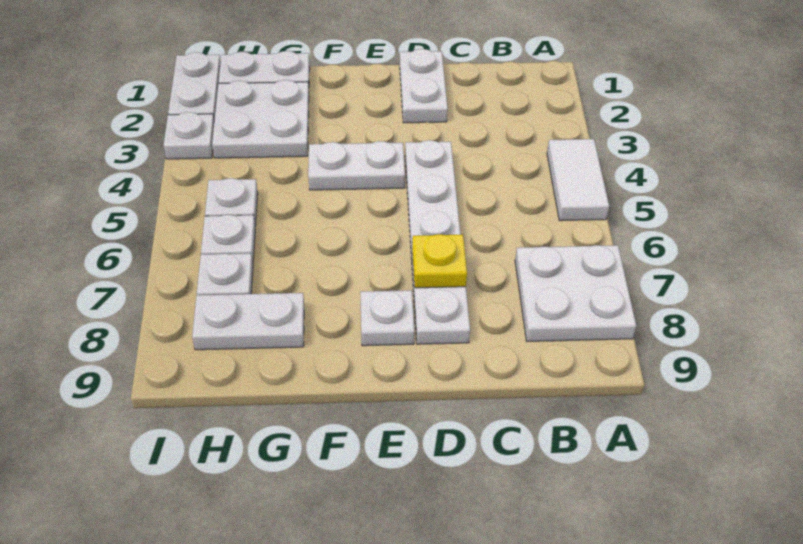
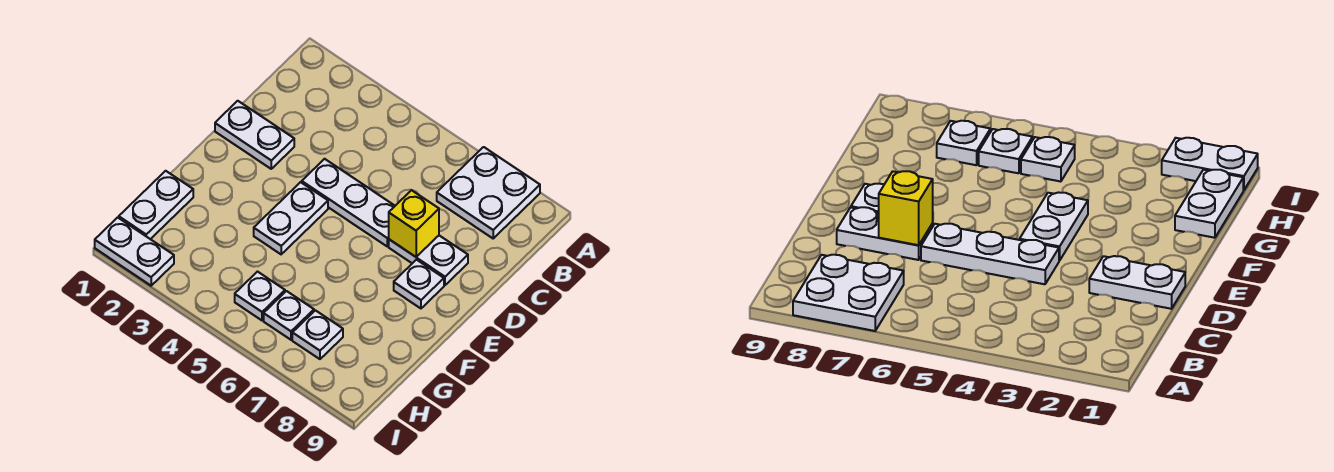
white 1x2 tile [547,139,609,221] -> none
yellow 1x1 plate [412,234,467,288] -> yellow 1x1 brick [389,190,439,257]
white 2x2 plate [212,80,309,158] -> none
white 1x2 plate [192,293,304,350] -> none
white 1x1 plate [164,112,214,159] -> none

